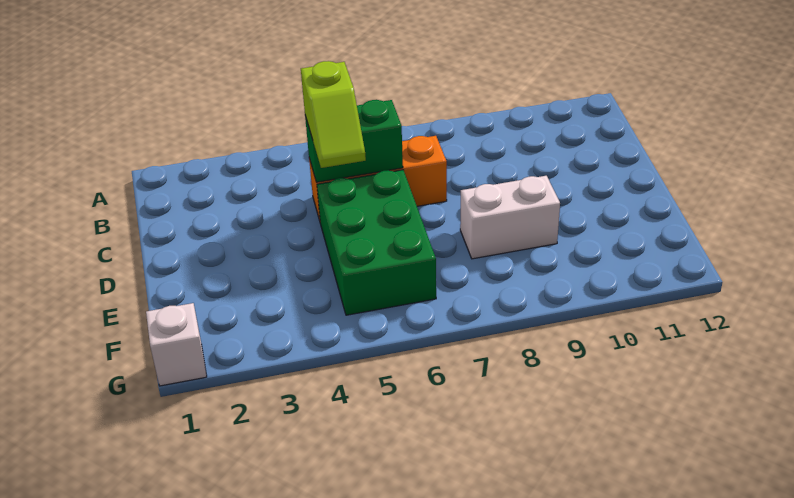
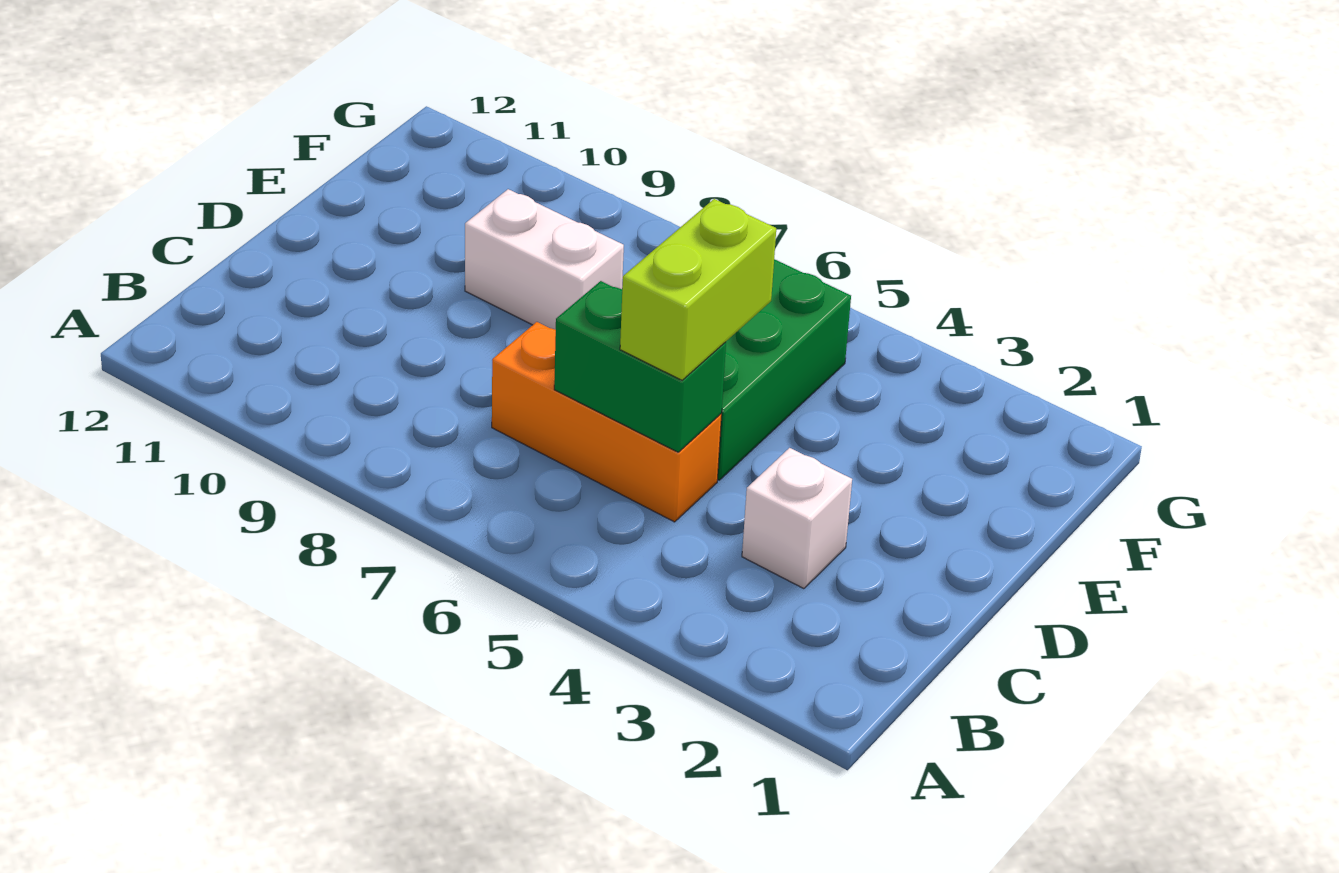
lime 1x2 slope [301,61,366,168] -> lime 1x2 brick [620,199,776,380]
white 1x1 brick [146,303,207,386] -> white 1x1 brick moved to [742,448,852,589]

